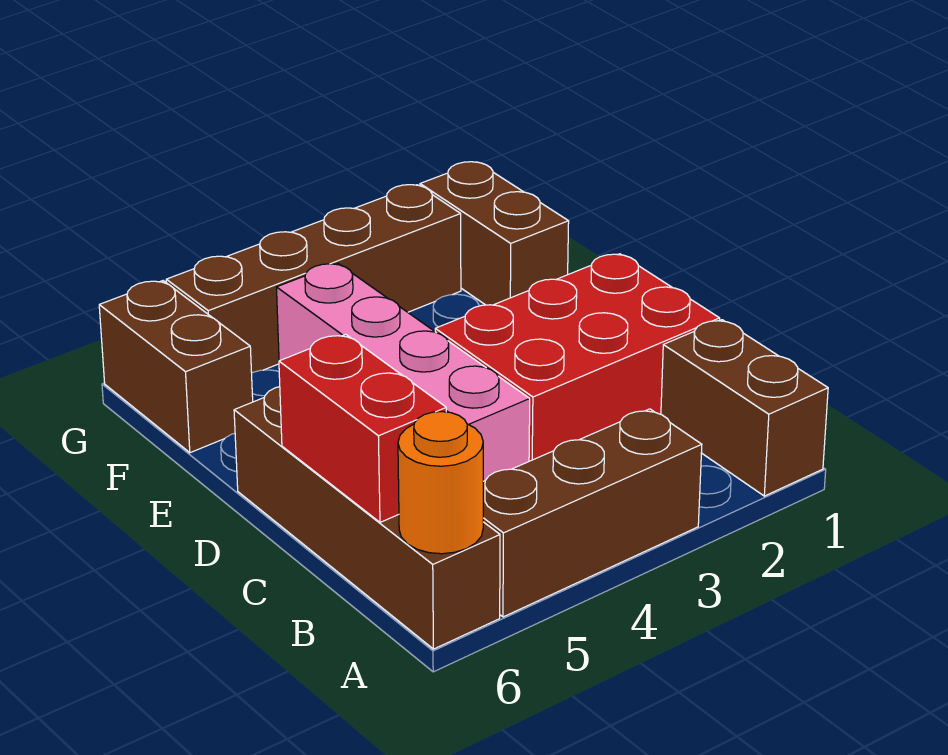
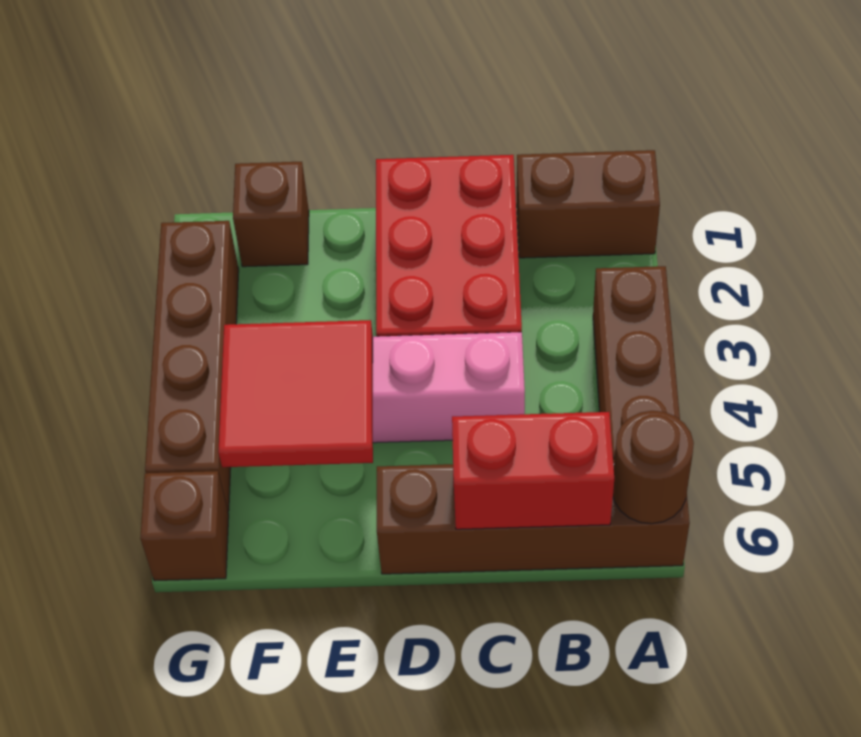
orange 1x1 round brick [398,412,483,554] -> brown 1x1 round brick [613,411,694,524]
none -> red 2x2 tile [218,320,373,467]
brown 1x2 brick [420,162,569,305] -> brown 1x1 brick [233,162,309,267]
brown 1x2 brick [99,281,253,453] -> brown 1x1 brick [140,471,229,581]

